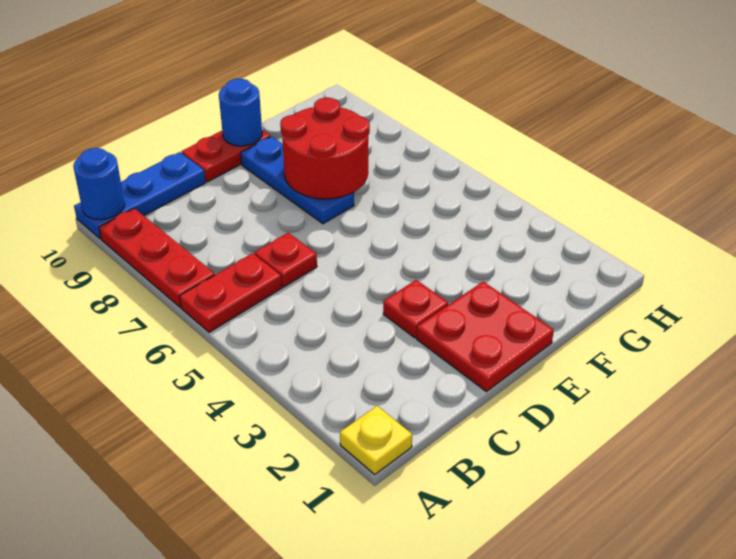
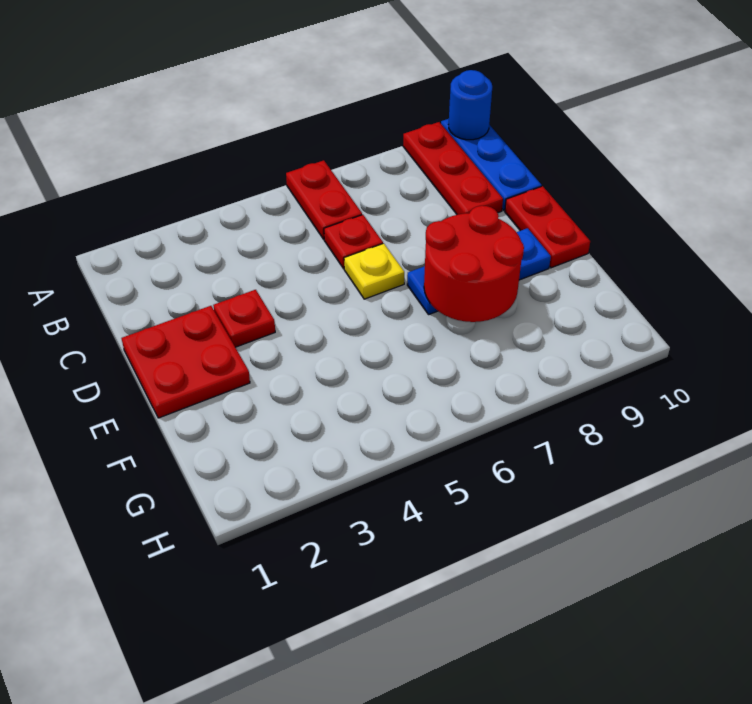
yellow 1x1 plate [340,406,412,475] -> yellow 1x1 plate moved to [344,243,404,299]
red 1x3 plate [99,208,215,308] -> red 1x3 plate turned to [403,122,503,215]
blue 1x1 round brick [219,79,262,146] -> none

